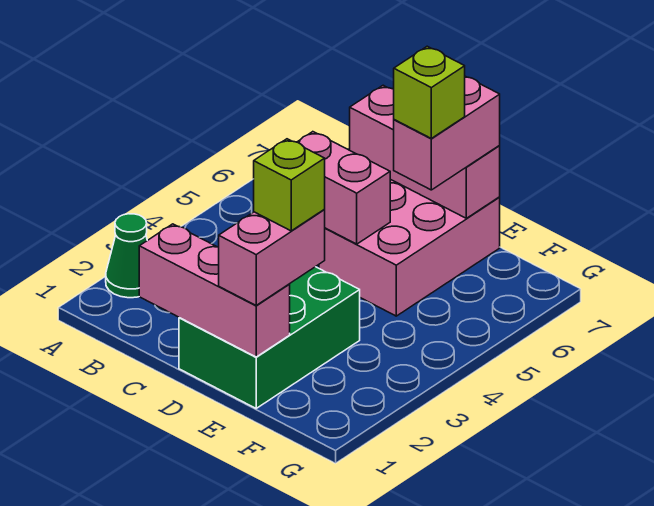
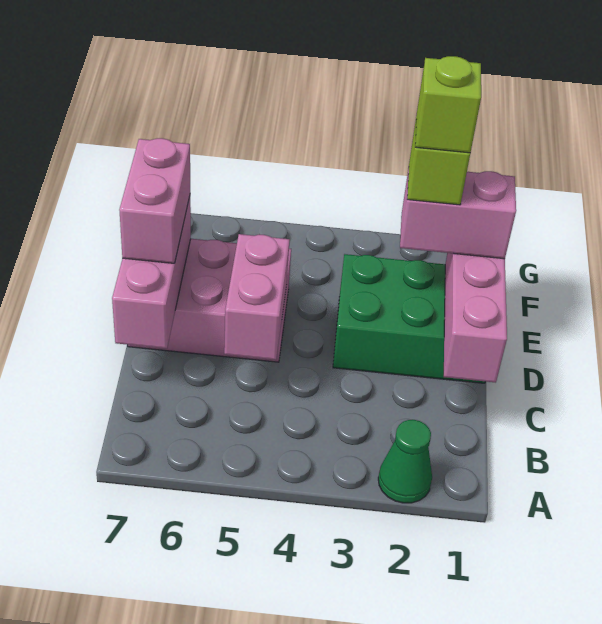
pink 1x2 brick [394,76,500,190] -> pink 1x2 brick turned to [119,138,190,263]
lime 1x1 brick [394,46,465,138] -> lime 1x1 brick moved to [415,56,481,153]

